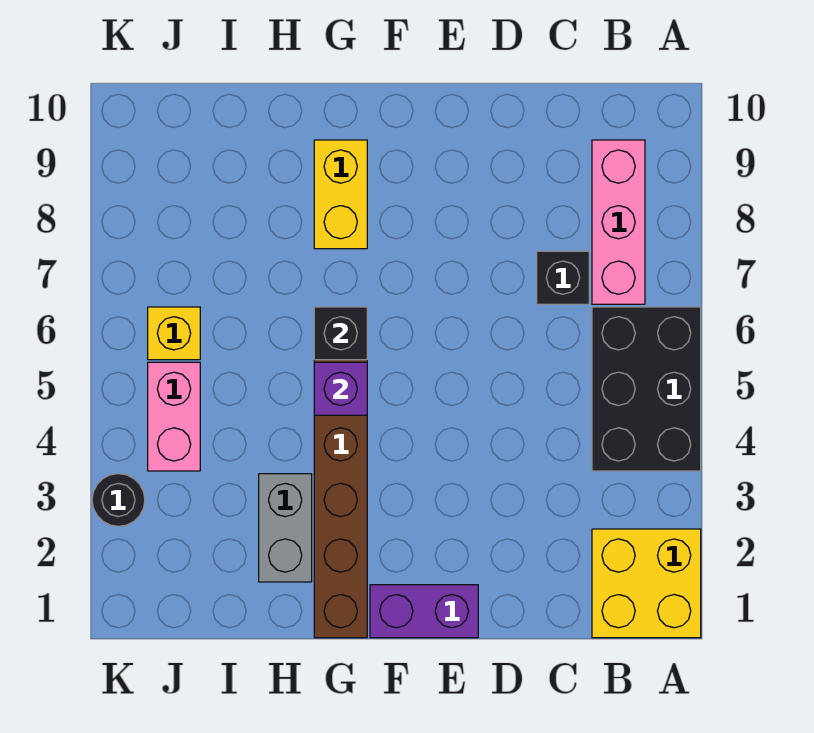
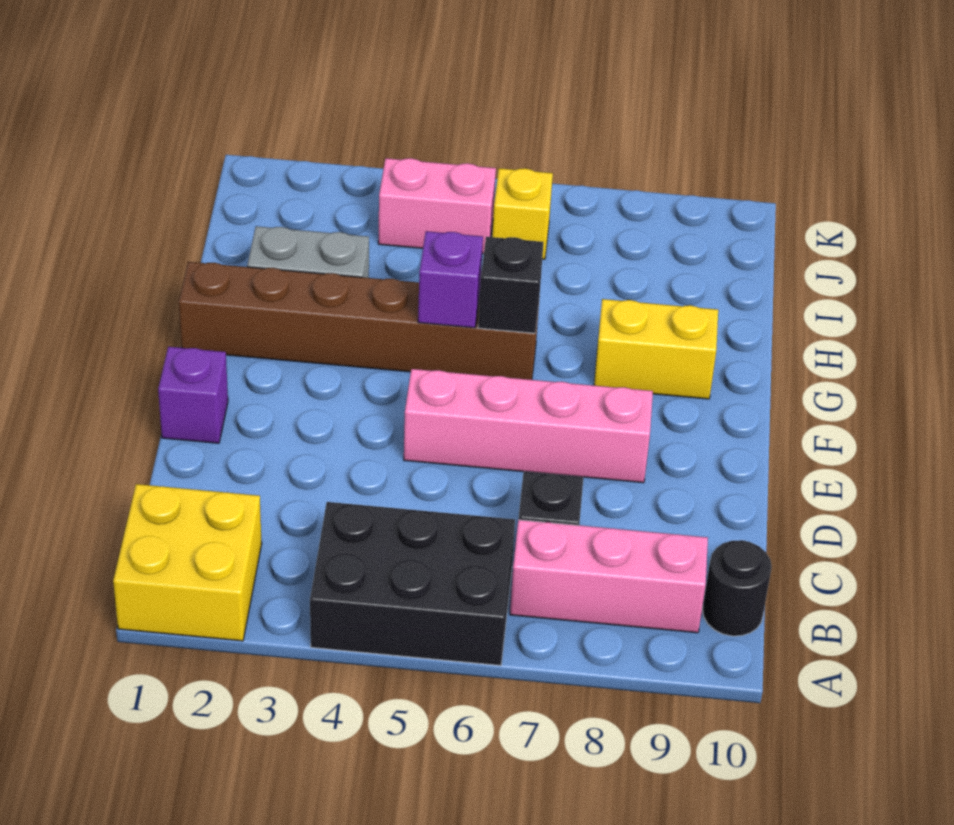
purple 1x2 brick [370,585,478,638] -> purple 1x1 brick [158,347,228,443]
none -> pink 1x4 brick [404,369,653,483]
black 1x1 round brick [92,474,145,526] -> black 1x1 round brick moved to [703,540,772,636]

